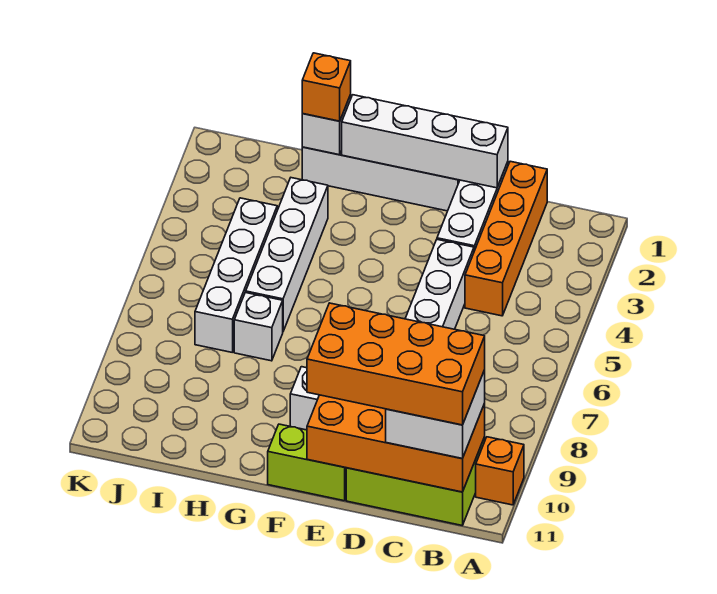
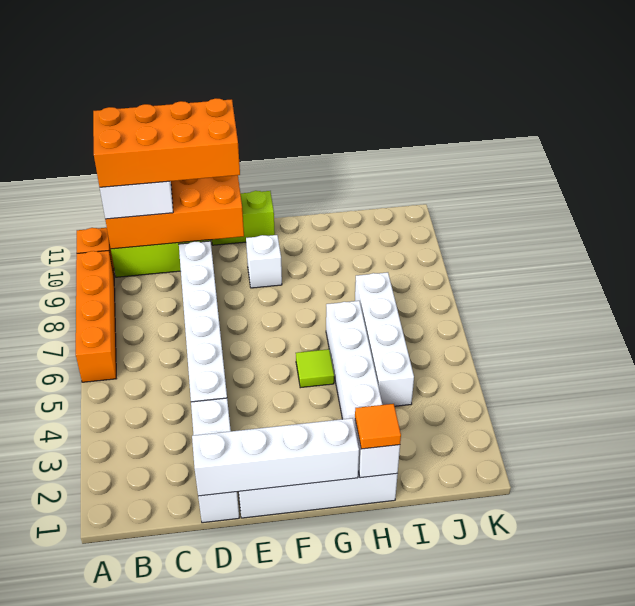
orange 1x4 brick [465,161,547,316] -> orange 1x4 brick moved to [76,251,116,382]
none -> lime 1x1 tile [296,349,334,388]
orange 1x1 brick [302,53,351,121] -> orange 1x1 tile [355,404,401,449]
white 1x1 brick [234,292,283,361] -> none

